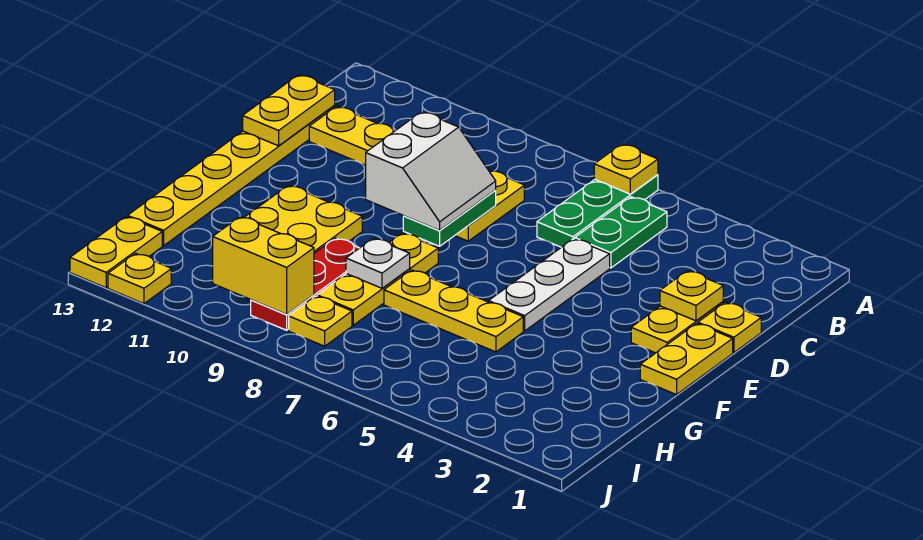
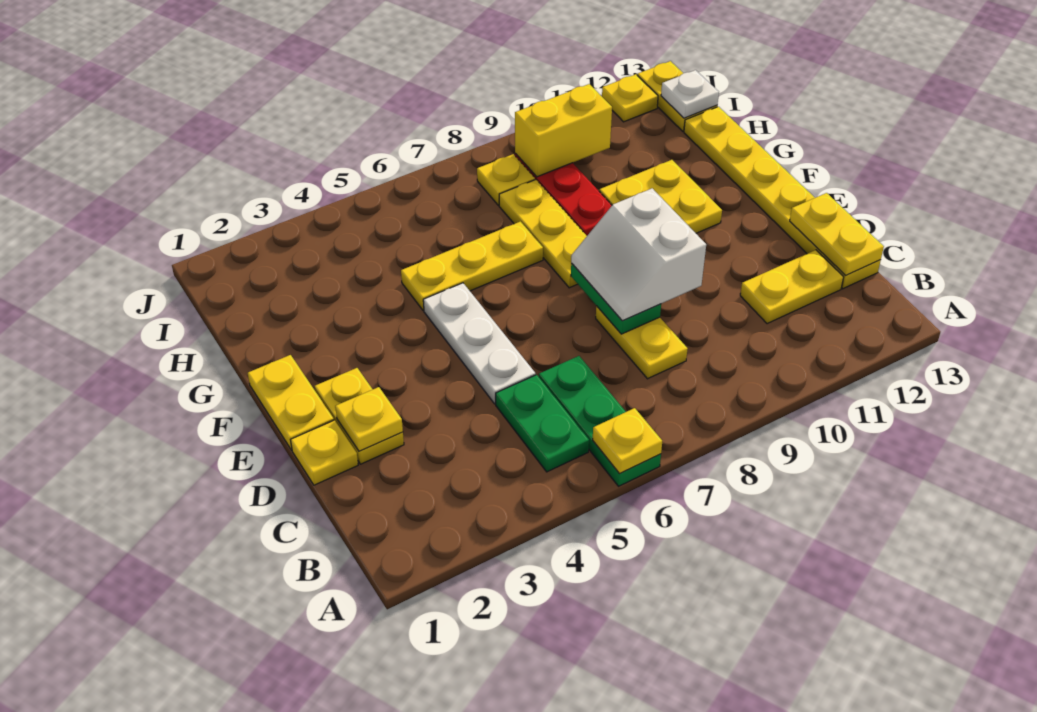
white 1x1 plate [346,238,410,288] -> white 1x1 plate moved to [661,70,719,118]

